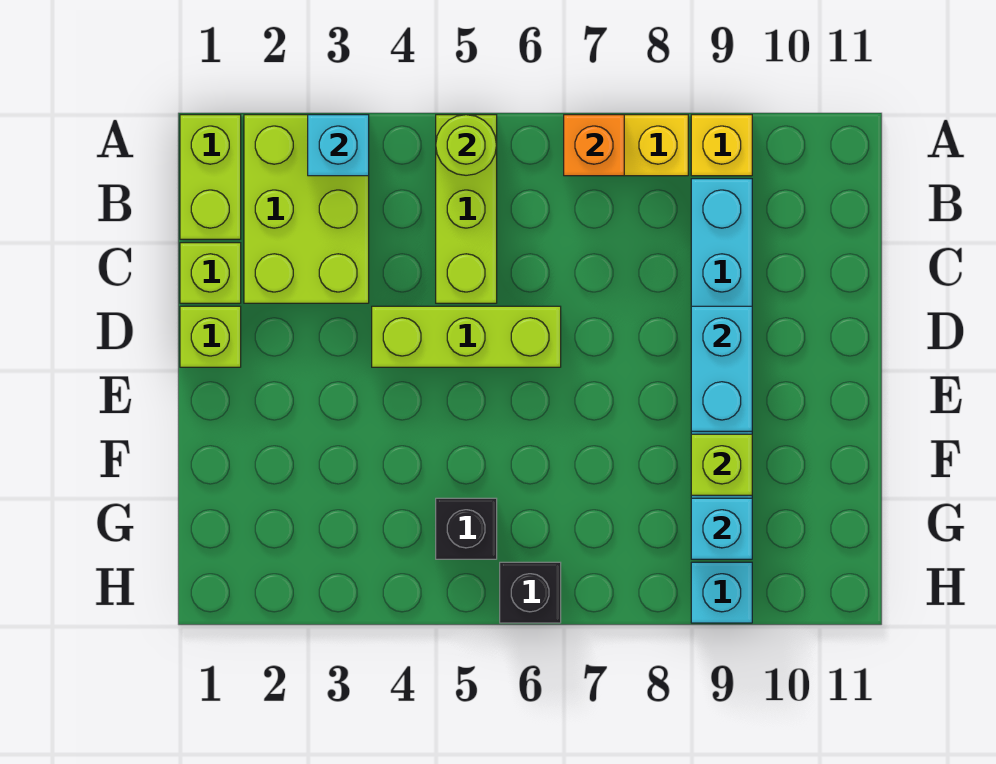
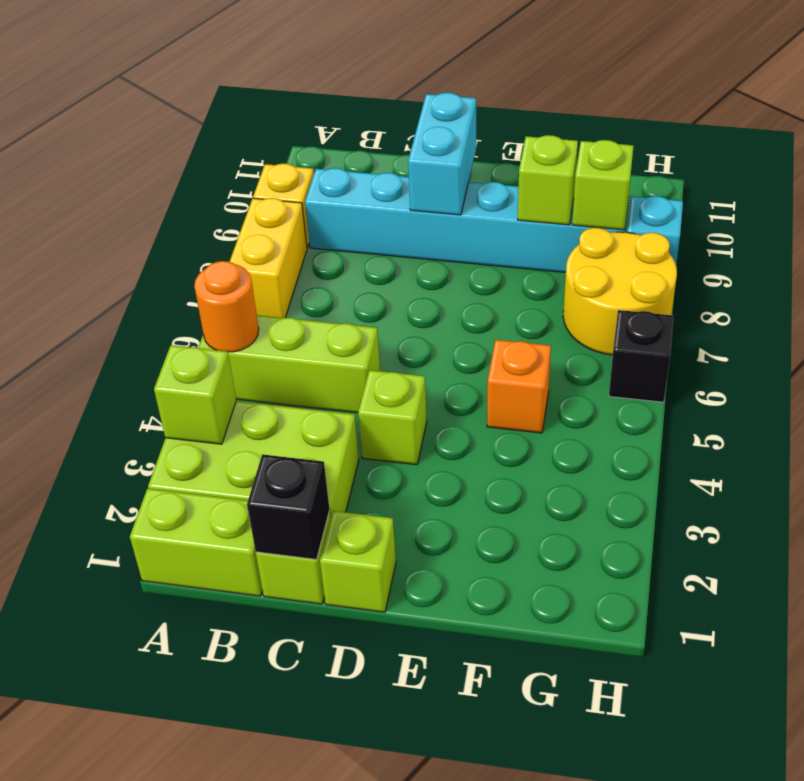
cyan 1x1 brick [308,115,369,176] -> lime 1x1 brick [154,345,236,444]
lime 1x1 round brick [436,115,497,175] -> orange 1x1 round brick [194,261,259,352]
orange 1x1 brick [564,115,624,176] -> orange 1x1 brick moved to [487,340,551,433]
lime 1x3 brick [372,306,561,367] -> lime 1x1 brick [358,370,427,465]
cyan 1x2 brick [691,306,752,431] -> cyan 1x2 brick turned to [408,92,476,215]
black 1x1 brick [436,498,497,559] -> black 1x1 brick moved to [247,454,330,559]
none -> yellow 2x2 round brick [563,227,677,355]
cyan 1x1 brick [691,498,752,559] -> lime 1x1 brick [572,140,633,230]

